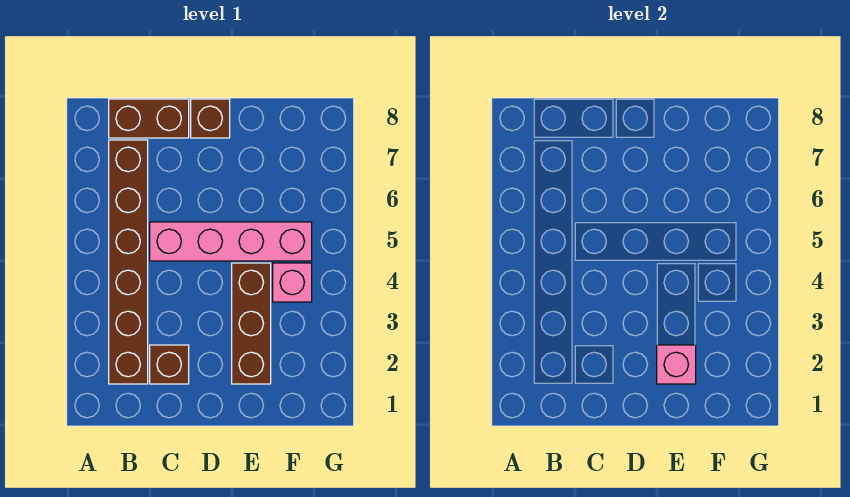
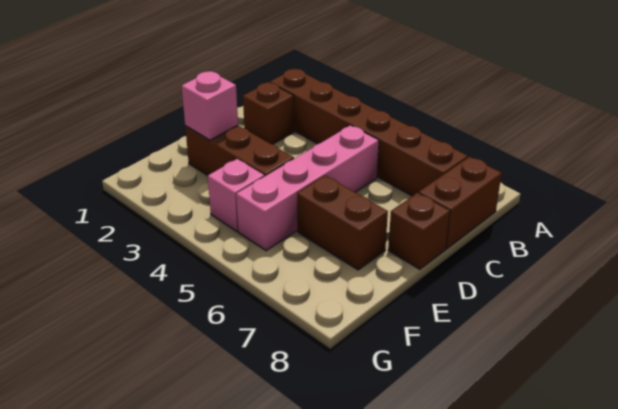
none -> brown 1x2 brick [297,175,388,270]

